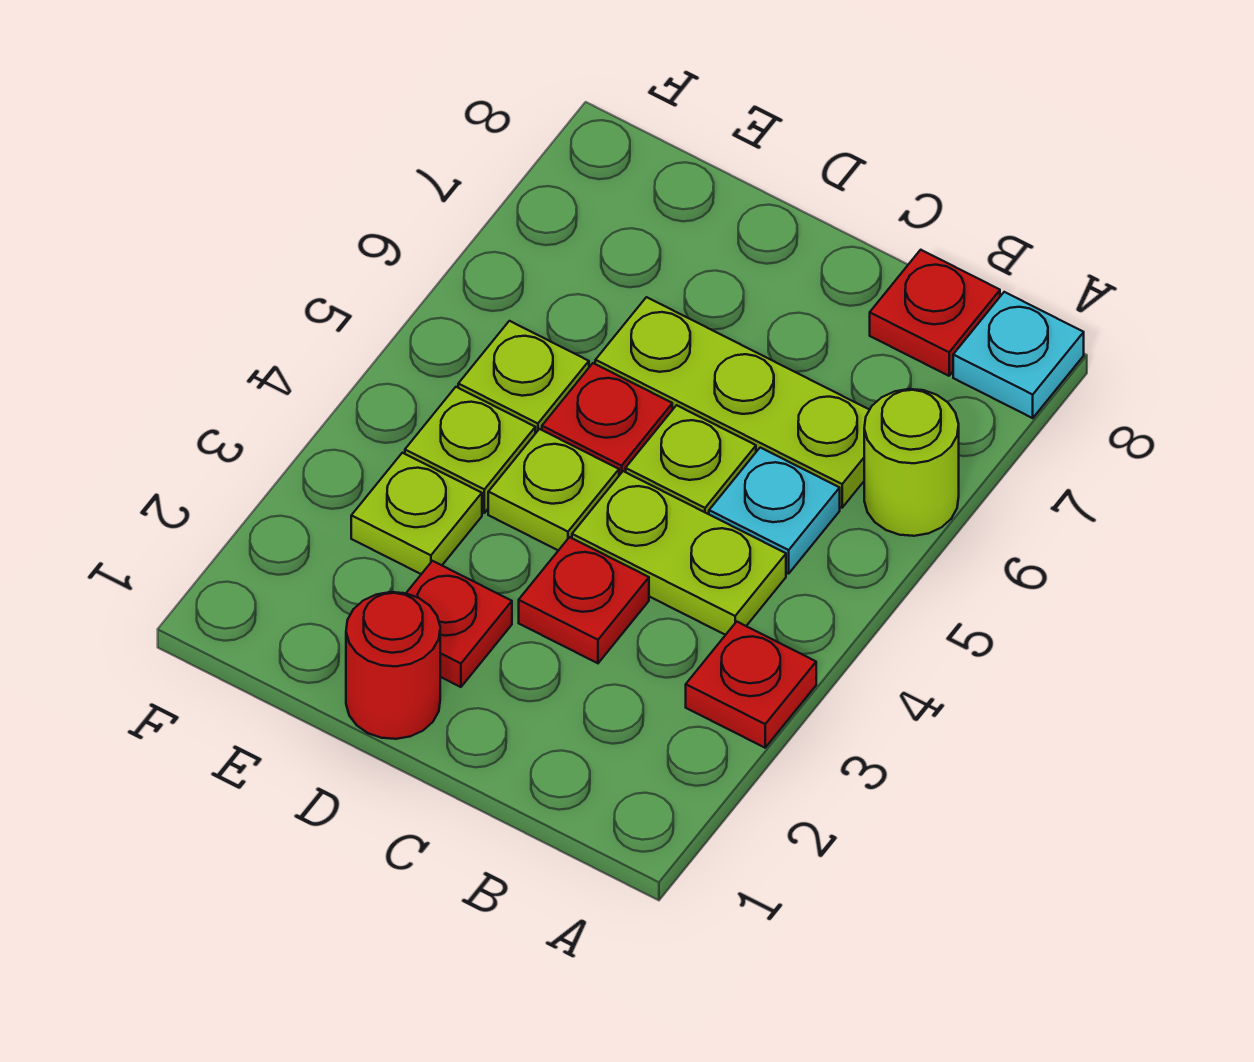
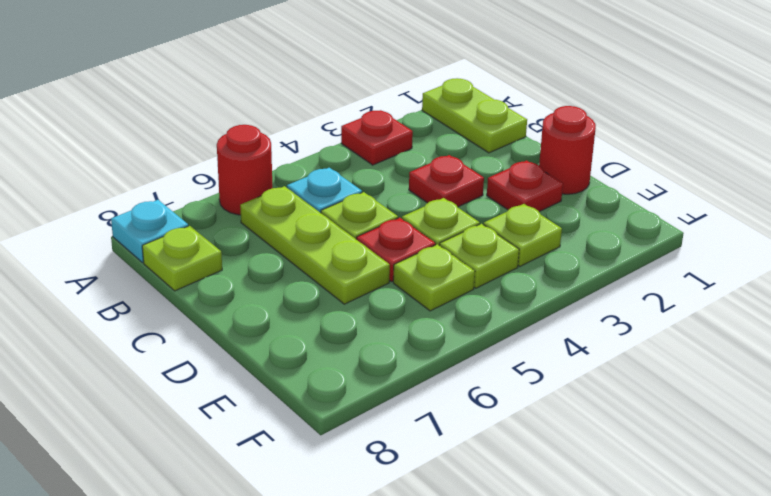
lime 1x1 round brick [864,389,959,536] -> red 1x1 round brick [217,125,272,215]
lime 1x2 plate [572,471,786,635] -> lime 1x2 plate moved to [422,78,527,153]
red 1x1 plate [870,250,1000,376] -> lime 1x1 plate [142,226,222,291]

